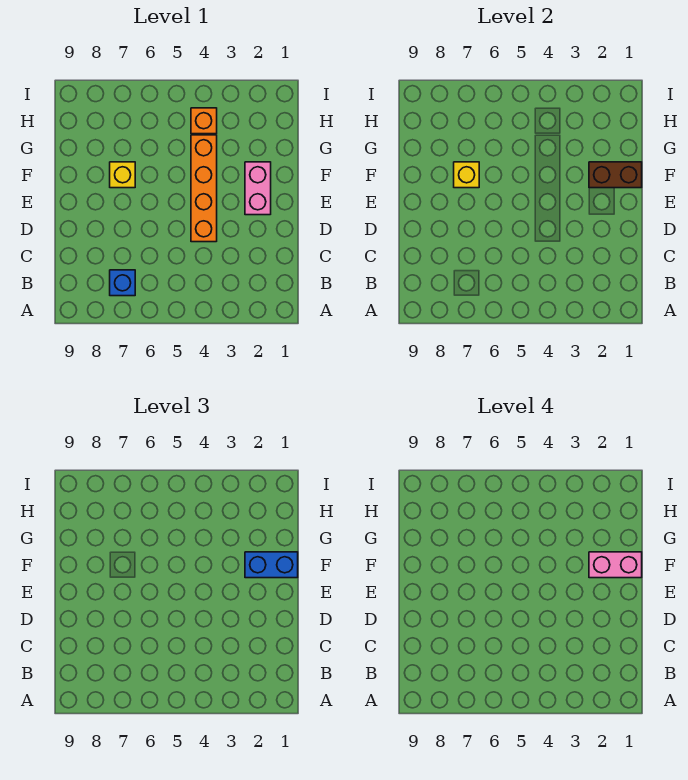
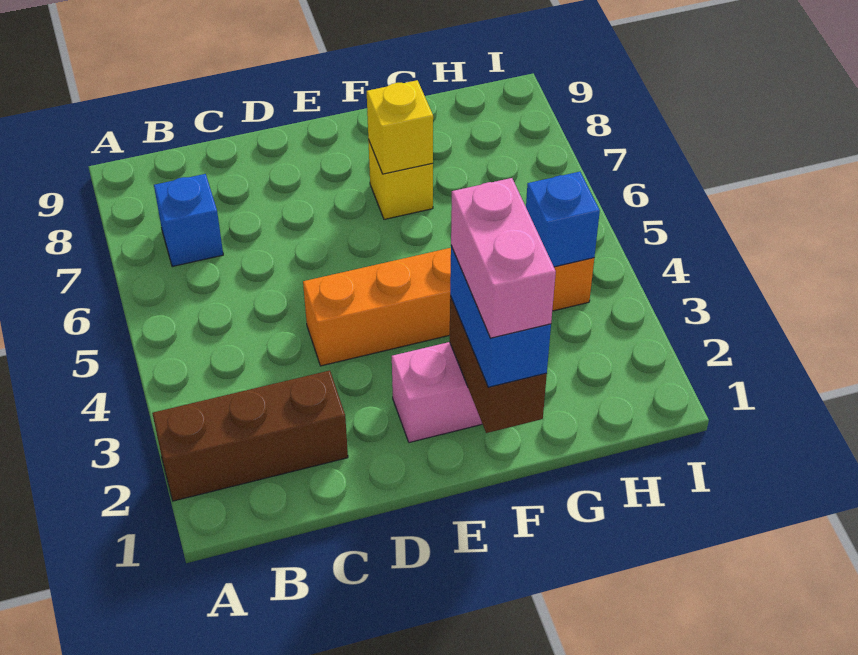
none -> brown 1x3 brick [152,371,348,501]
none -> blue 1x1 brick [526,172,600,267]

